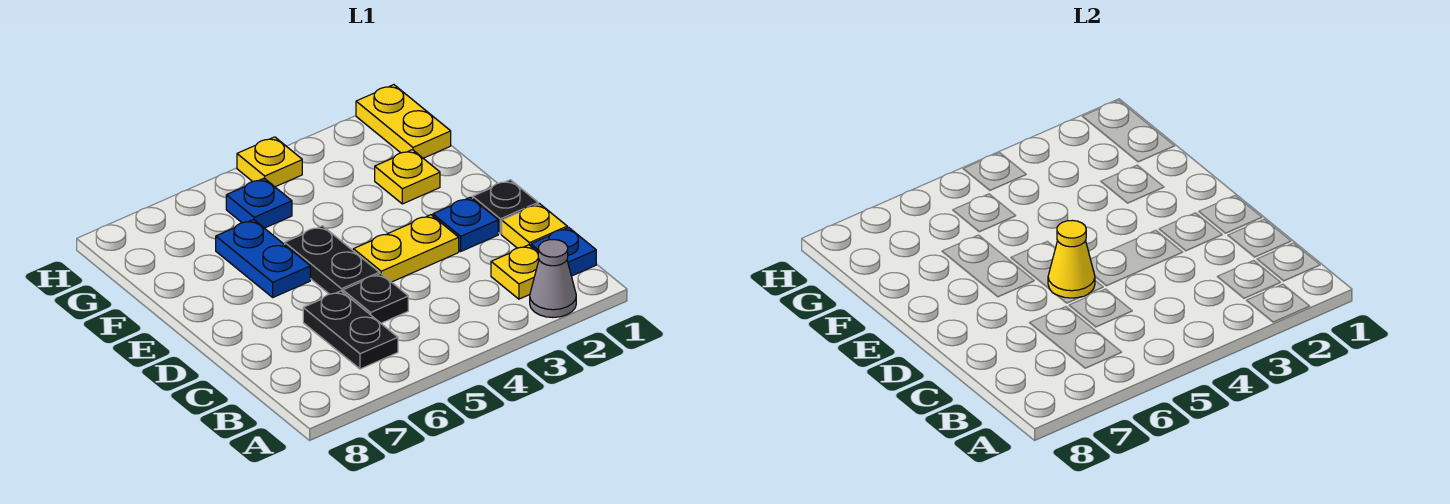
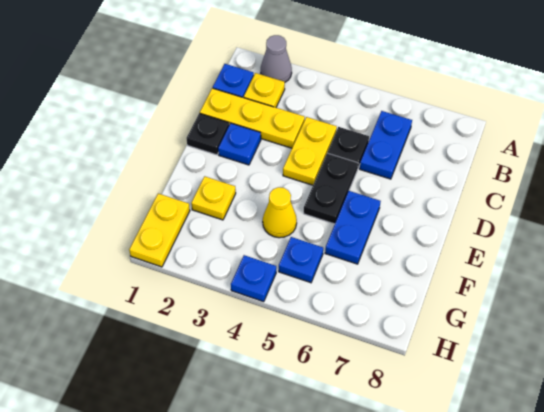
black 1x2 plate [303,291,398,369] -> blue 1x2 plate [360,111,412,179]
yellow 1x1 plate [502,204,567,248] -> yellow 1x3 plate [200,88,305,148]
yellow 1x2 plate [353,215,459,282] -> yellow 1x2 plate turned to [283,117,337,185]
yellow 1x1 cone [1048,220,1095,298] -> yellow 1x1 cone moved to [263,187,297,238]
yellow 1x1 plate [237,137,302,187] -> blue 1x1 plate [231,255,276,302]

